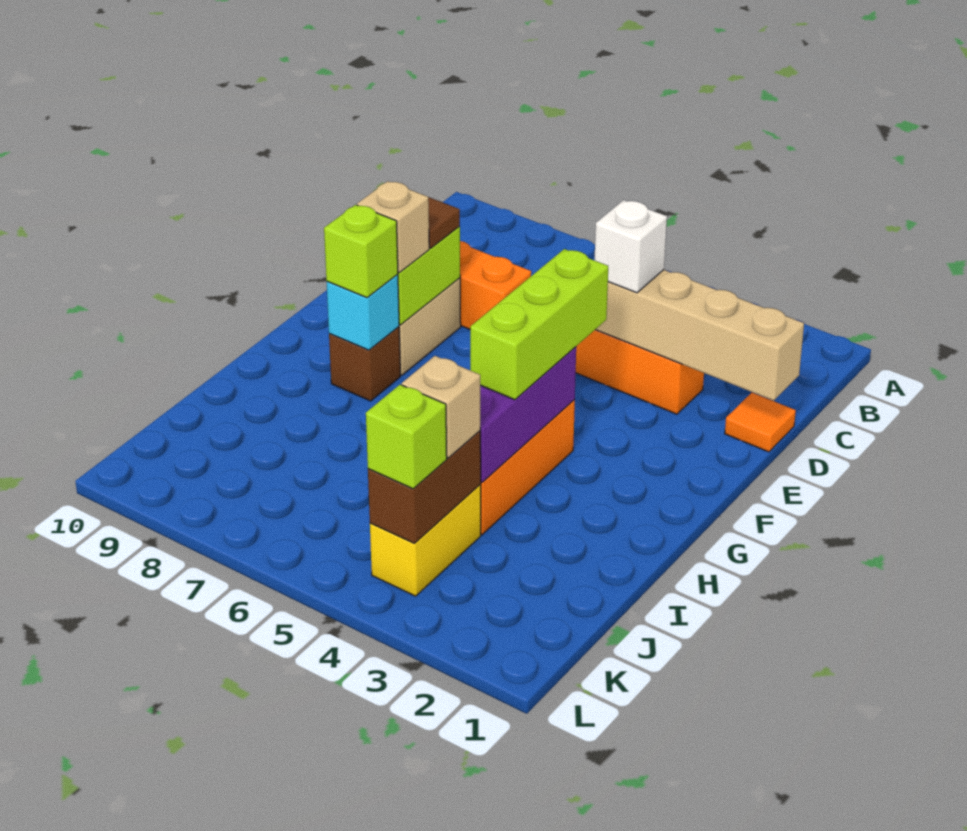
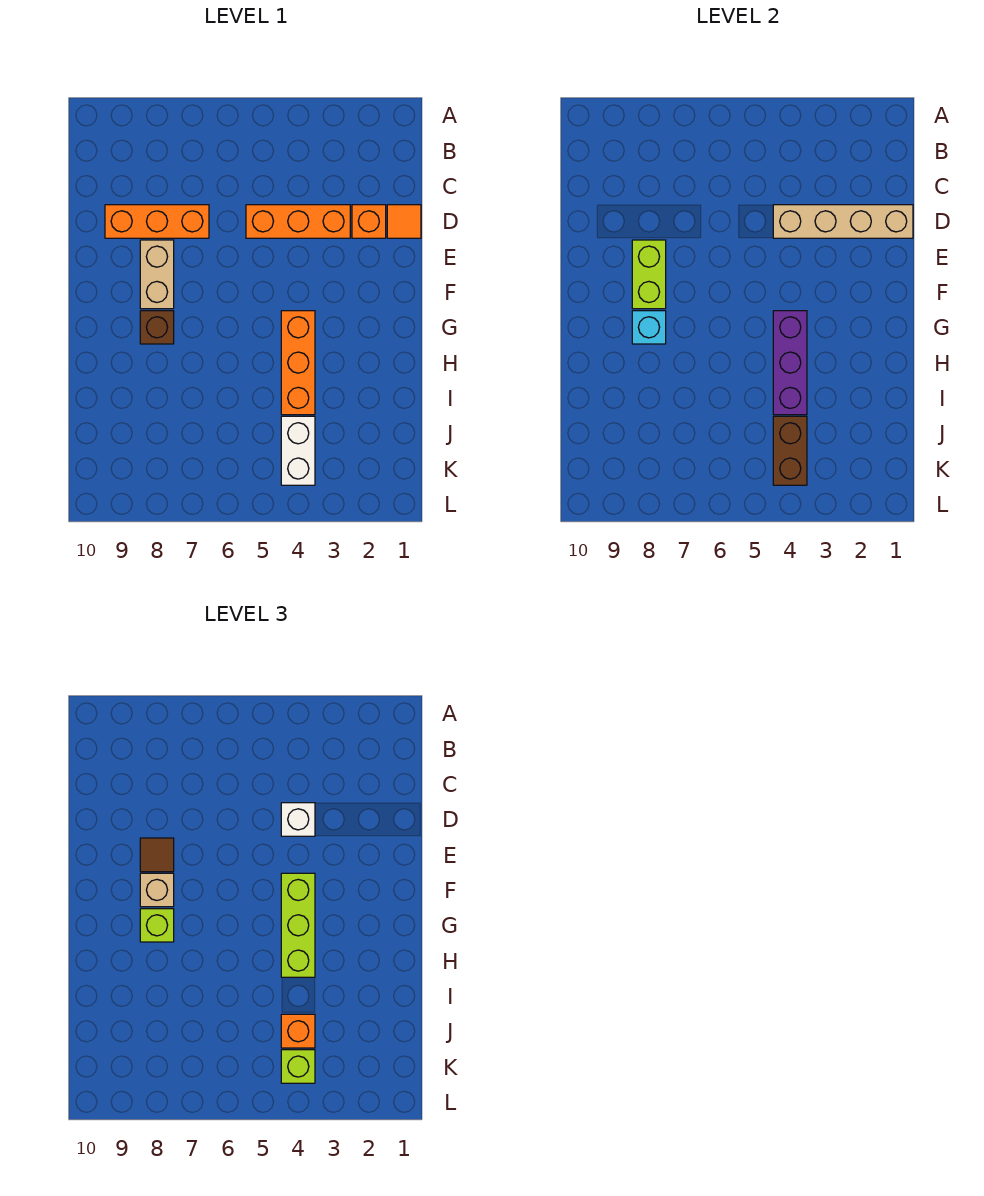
none -> orange 1x1 brick [352,205,386,238]
yellow 1x2 brick [370,485,481,596] -> white 1x2 brick [281,416,315,485]
tan 1x1 brick [402,356,480,458] -> orange 1x1 brick [281,1014,315,1048]

